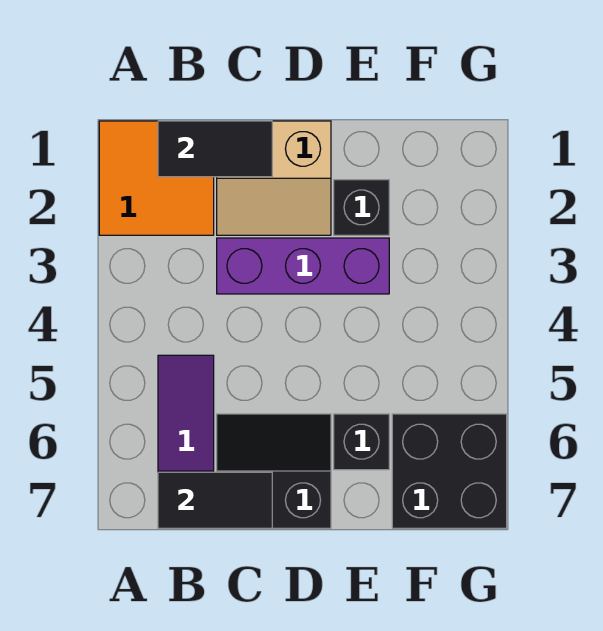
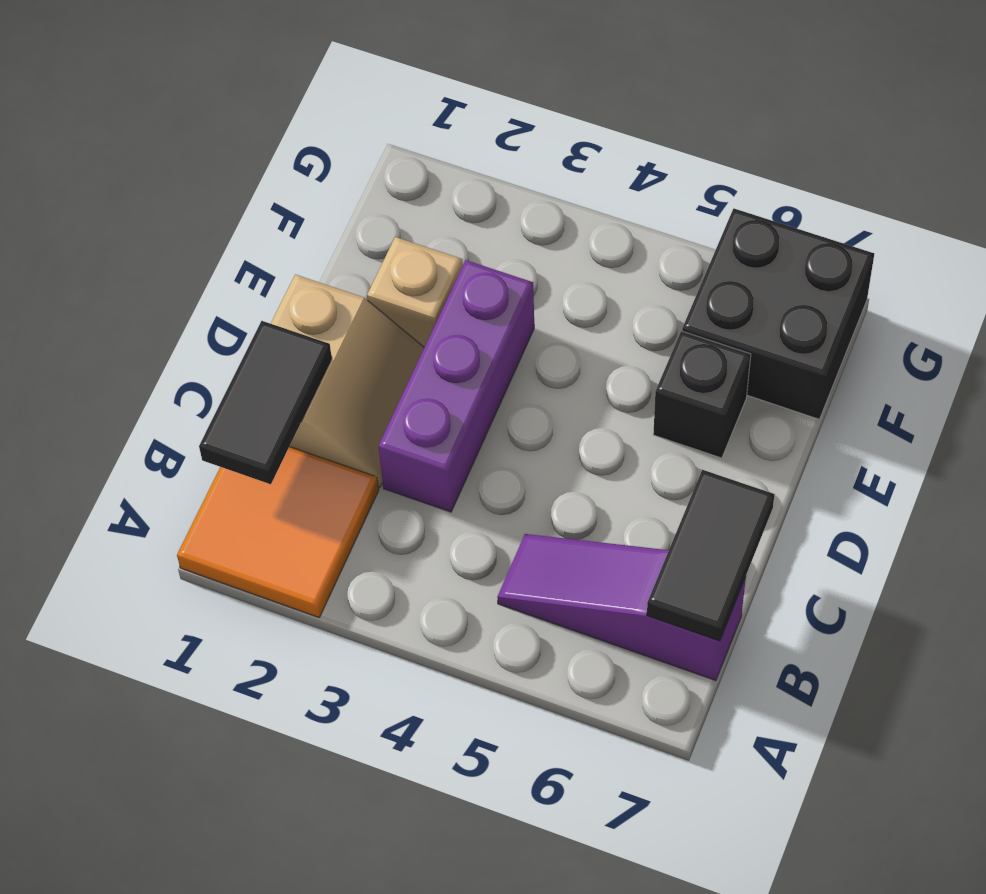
black 2x2 slope [217,414,331,528] -> none
black 1x1 brick [334,180,389,235] -> tan 1x1 brick [367,237,463,347]

